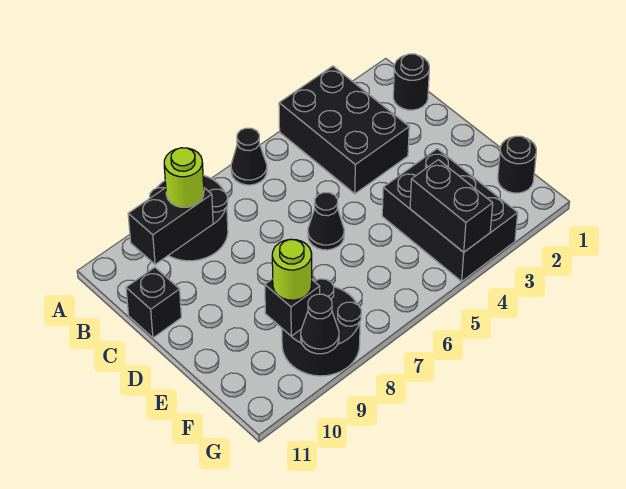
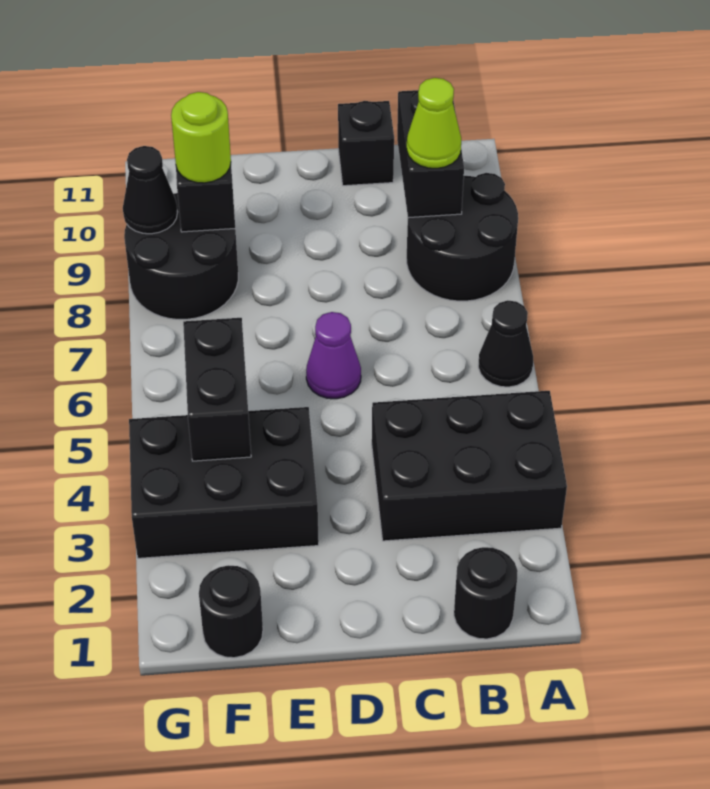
lime 1x1 round brick [164,148,204,207] -> lime 1x1 cone [407,78,461,168]
black 1x1 cone [308,193,344,250] -> purple 1x1 cone [306,312,361,399]
black 1x2 brick [410,160,493,252] -> black 1x2 brick turned to [183,318,251,461]

